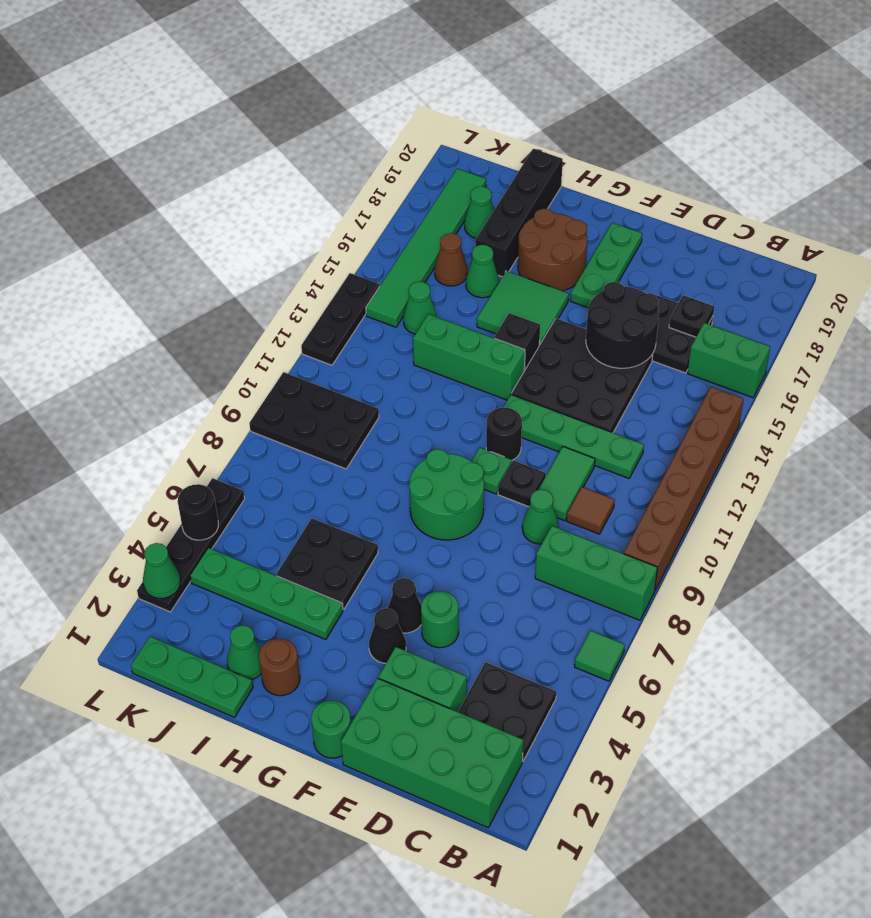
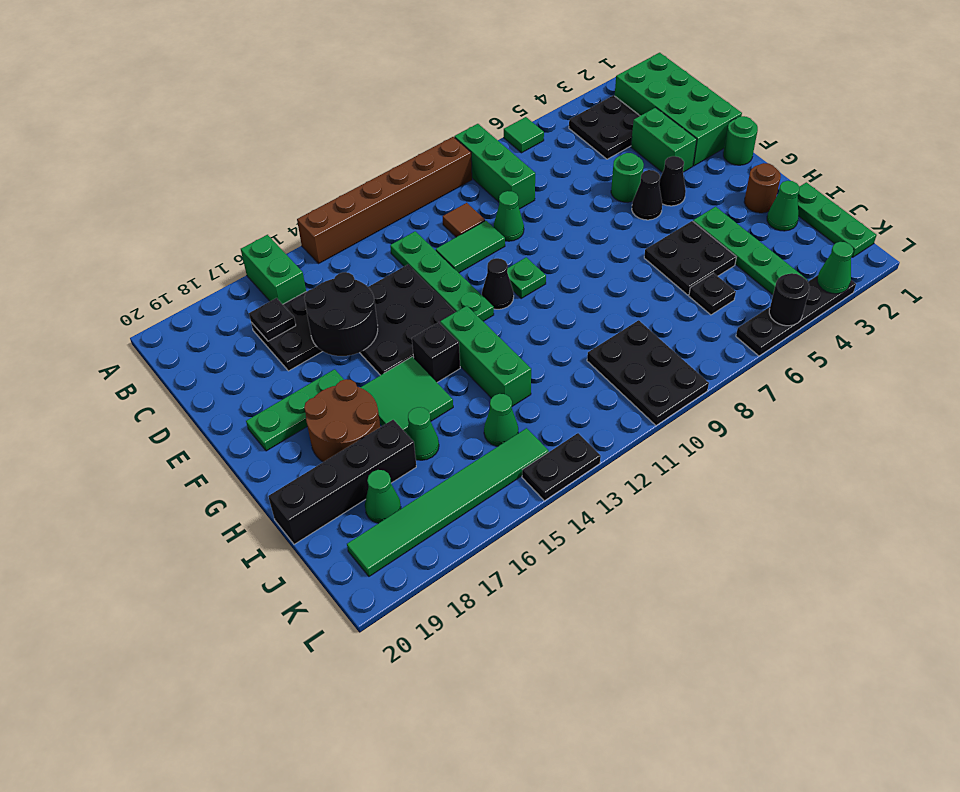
black 1x1 plate [498,461,546,507] -> black 1x1 plate moved to [689,273,736,315]
green 2x2 round brick [409,449,484,540] -> none
black 1x1 round brick [486,407,522,460] -> black 1x1 cone [482,258,514,309]
brown 1x1 cone [435,233,467,286] -> none
black 1x3 plate [301,273,380,365] -> black 1x2 plate [522,433,601,501]

